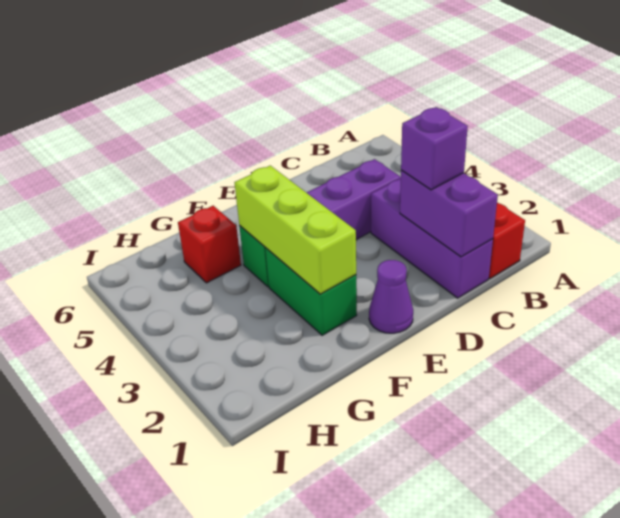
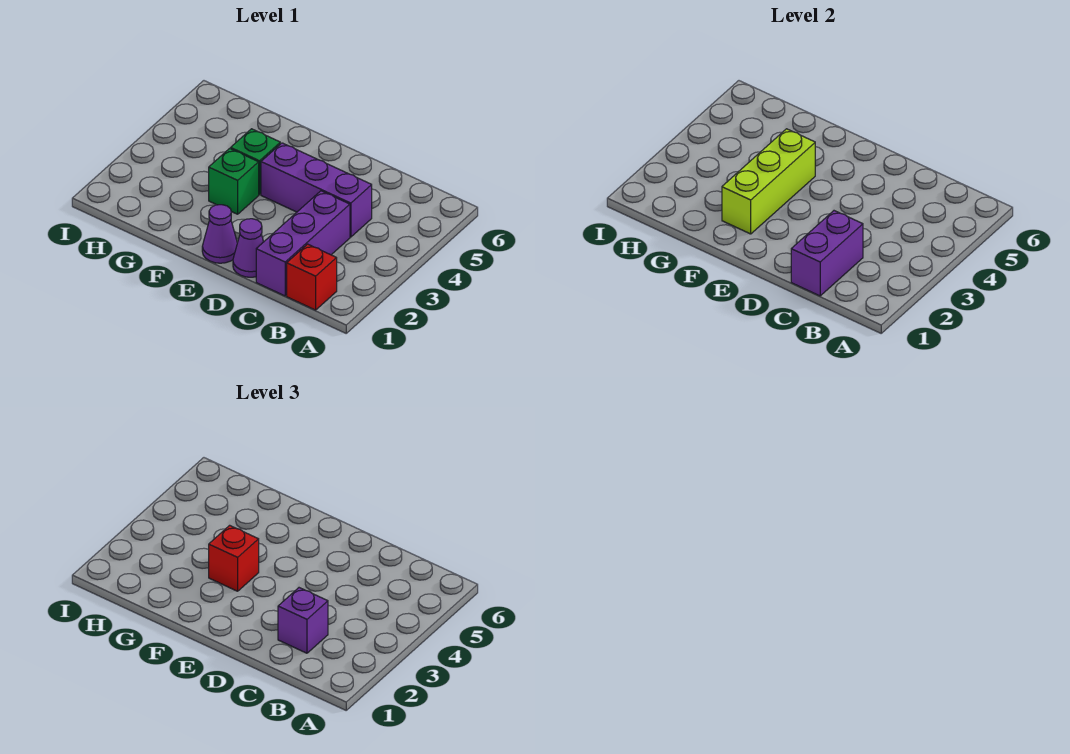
none -> purple 1x1 cone [233,219,264,277]
green 1x2 brick [265,248,357,335] -> green 1x1 brick [209,148,259,214]
red 1x1 brick [178,206,241,283] -> red 1x1 brick moved to [209,525,259,591]

